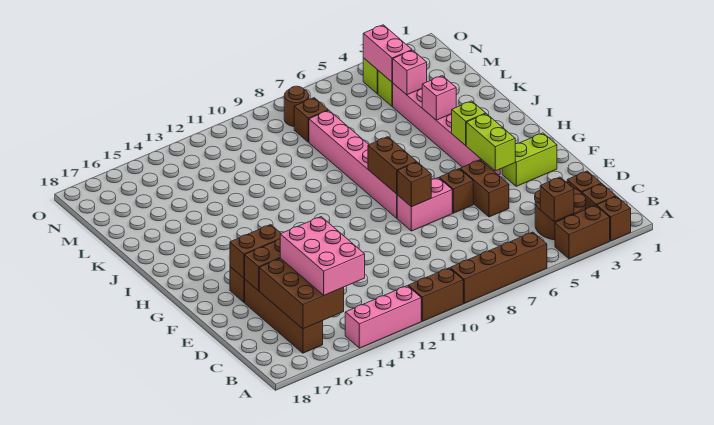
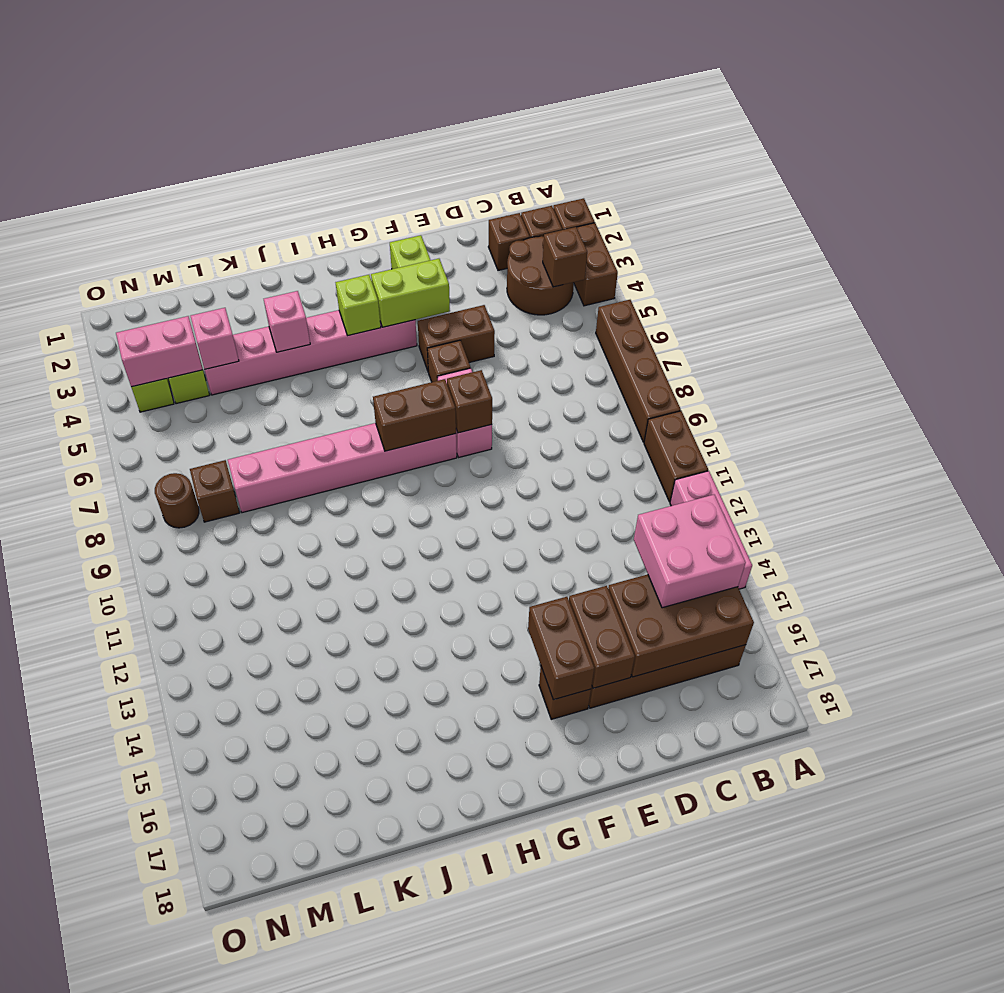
pink 2x3 brick [280,217,365,295] -> pink 2x2 brick [634,495,746,608]

